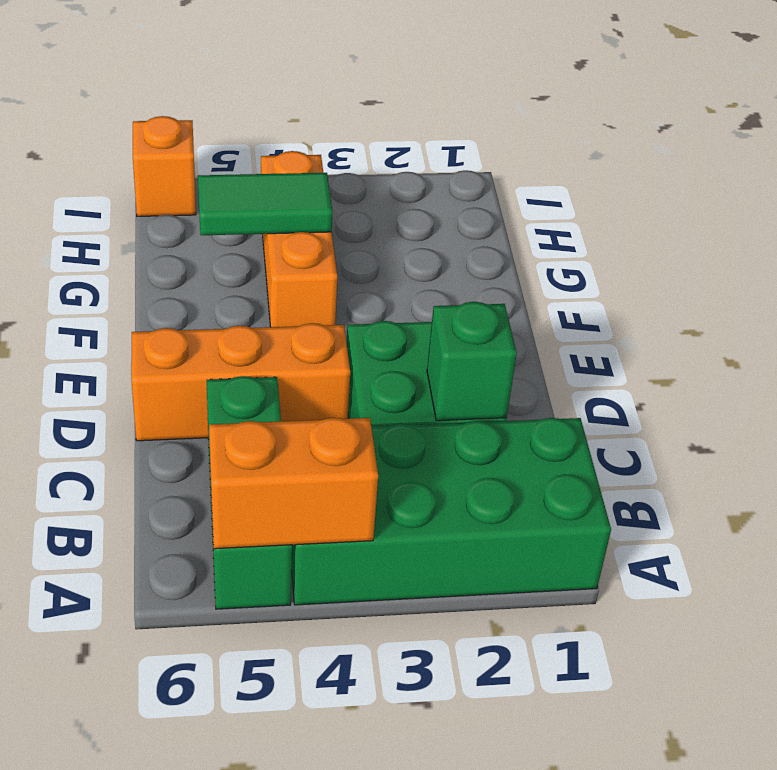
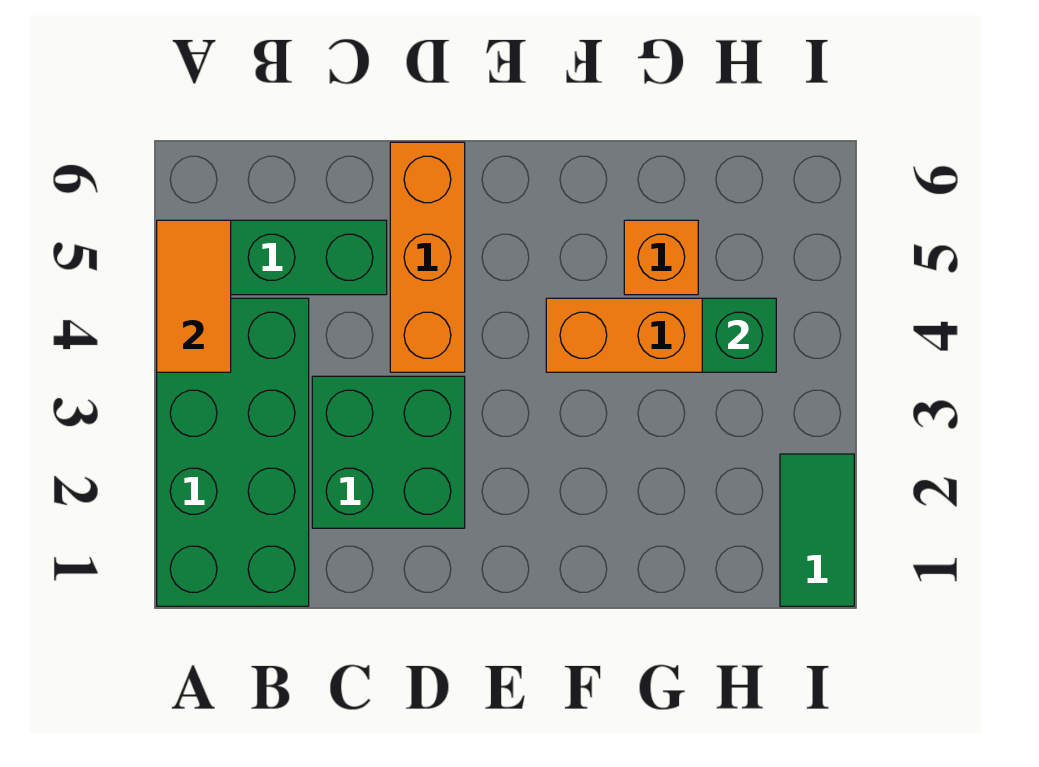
orange 1x2 brick [209,418,378,549] -> orange 1x2 tile [157,220,231,372]
green 1x1 brick [427,302,517,421] -> green 1x1 brick moved to [702,298,776,372]
green 1x2 tile [198,173,332,235] -> green 1x2 tile moved to [780,454,854,606]
orange 1x1 brick [133,116,196,216] -> orange 1x1 brick moved to [624,220,698,295]

